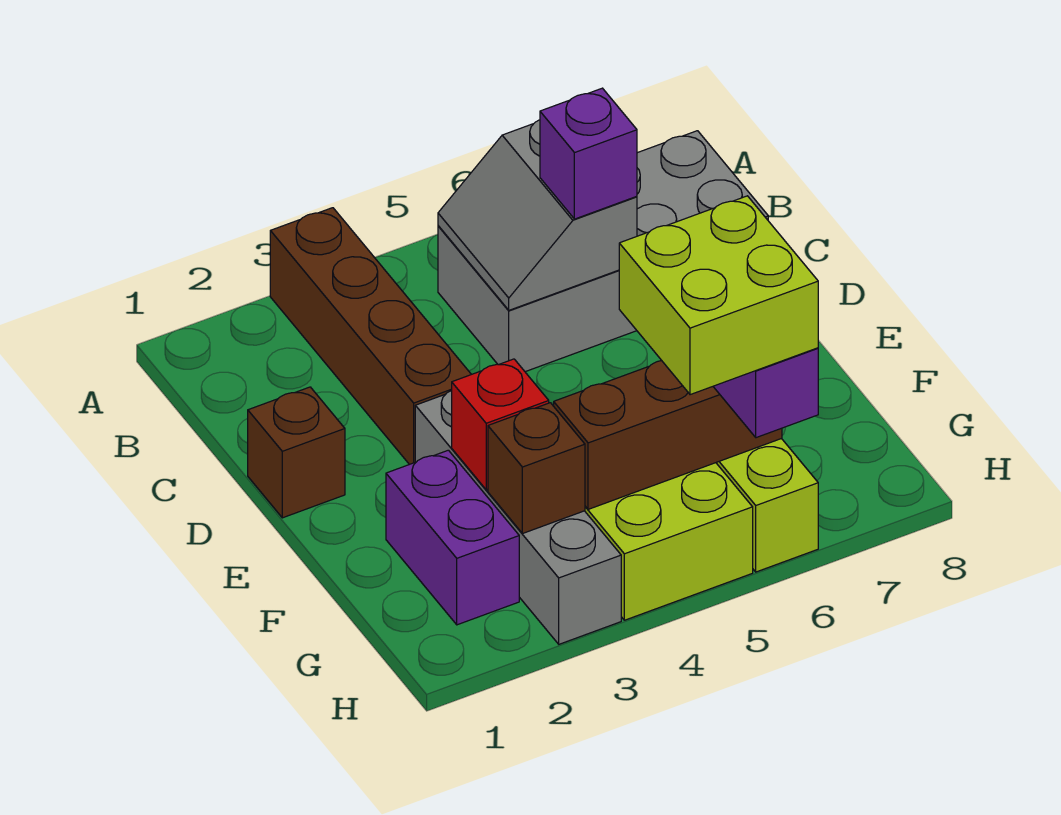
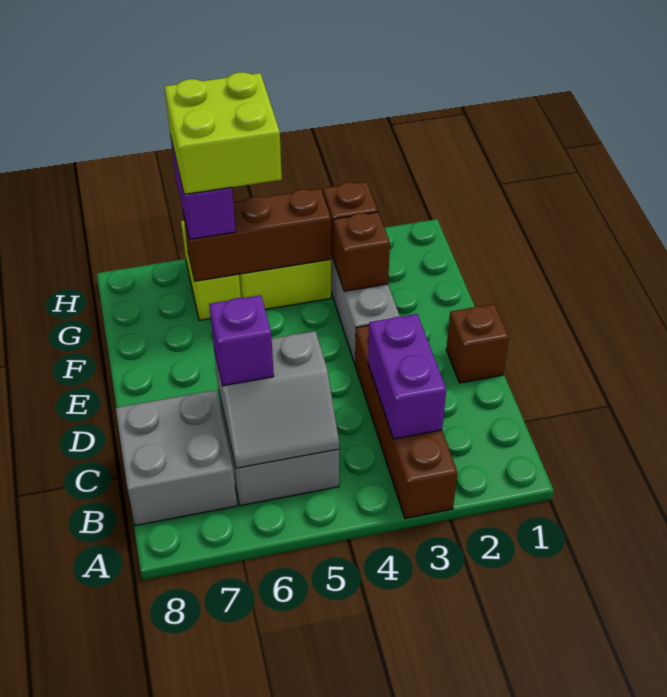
grey 2x2 slope [438,120,637,310] -> grey 2x2 slope turned to [214,331,339,468]
purple 1x2 brick [386,450,519,625] -> purple 1x2 brick moved to [368,314,446,439]
red 1x1 brick [452,359,549,490] -> brown 1x1 brick [334,212,390,291]

